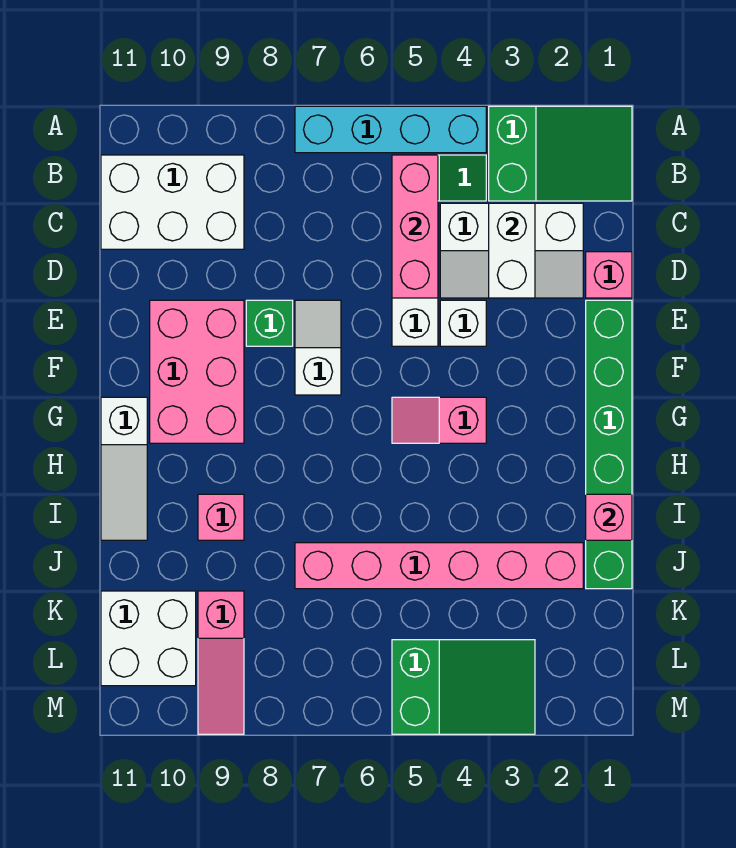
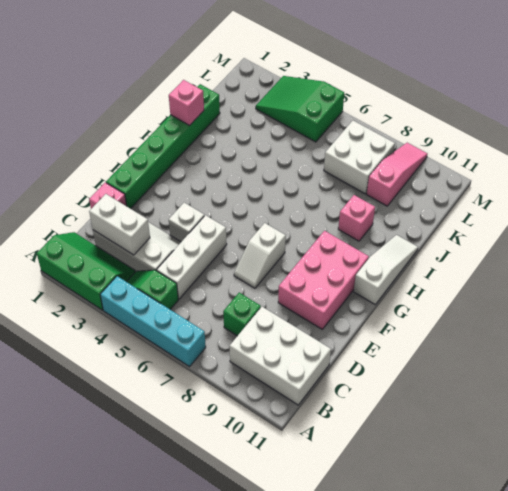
green 2x3 slope [489,106,632,201] -> green 2x3 slope turned to [37,232,135,310]
pink 1x3 brick [392,155,438,298] -> none
white 1x2 brick [489,203,535,298] -> white 1x2 brick turned to [89,194,150,255]
green 1x1 brick [246,300,293,346] -> green 1x1 brick moved to [223,293,261,336]
pink 1x2 slope [392,397,486,443] -> none
pink 1x6 brick [295,543,583,589] -> none
white 2x2 brick [101,591,196,686] -> white 2x2 brick moved to [324,121,395,194]

